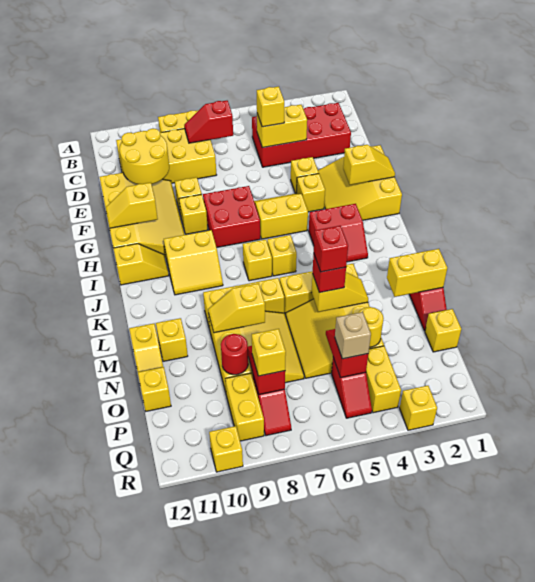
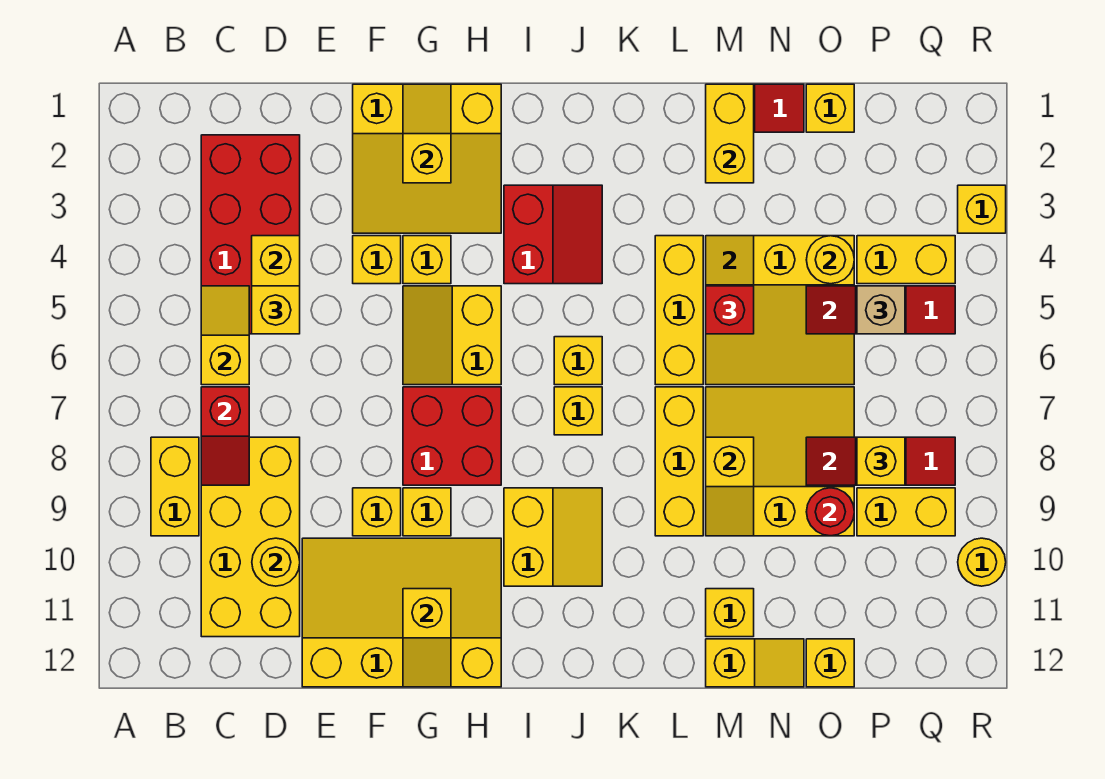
yellow 2x2 round brick [120,129,169,184] -> yellow 1x1 round brick [252,538,300,586]
yellow 1x2 slope [113,244,169,285] -> yellow 1x2 slope moved to [201,286,249,385]
red 1x1 brick [314,226,348,272] -> none
yellow 1x1 brick [209,426,243,472] -> yellow 1x1 round brick [958,538,1006,586]

